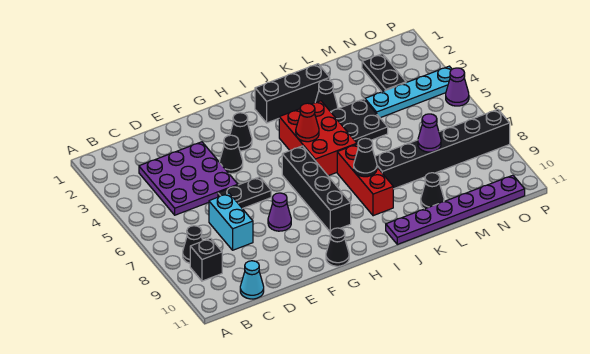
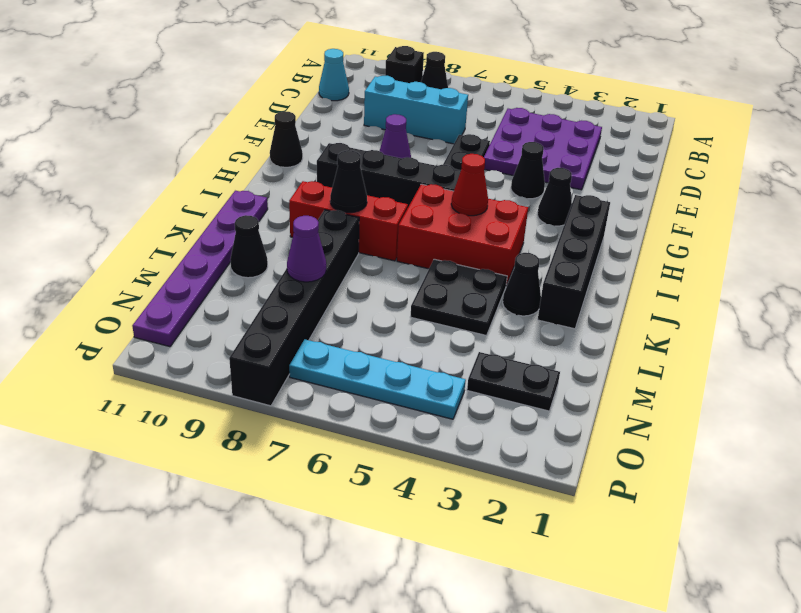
cyan 1x2 brick [209,193,253,250] -> cyan 1x3 brick [364,76,468,144]
black 1x3 brick [255,64,330,123] -> black 1x4 brick [538,195,610,329]
cyan 1x4 plate [365,66,452,118] -> cyan 1x4 plate turned to [289,339,466,419]
purple 1x1 cone [446,68,469,106] -> none

